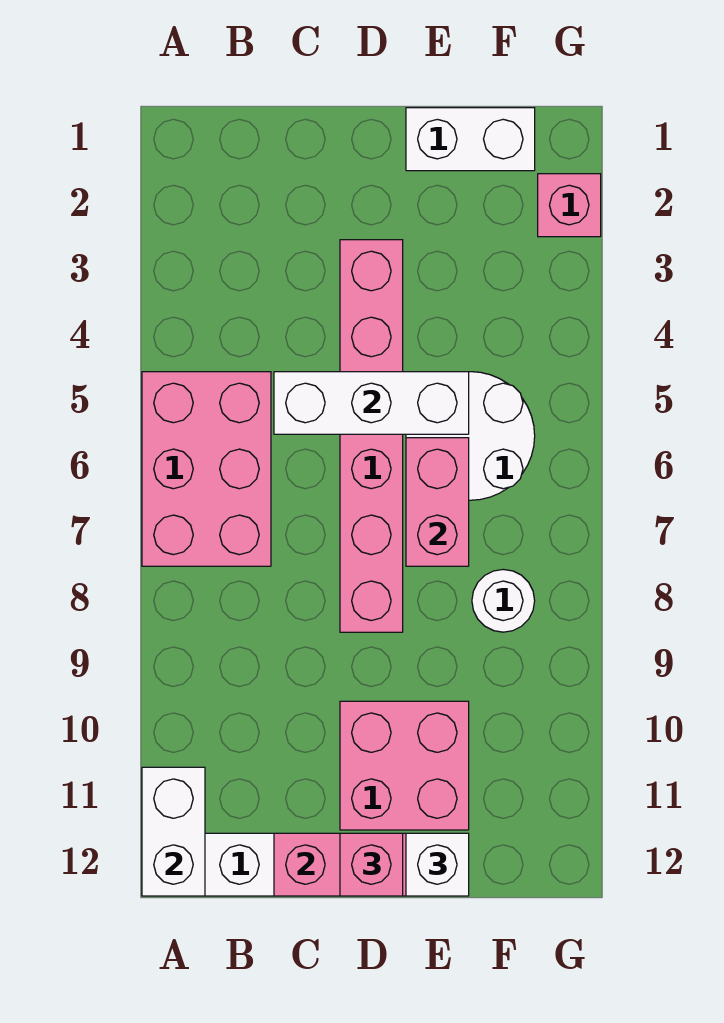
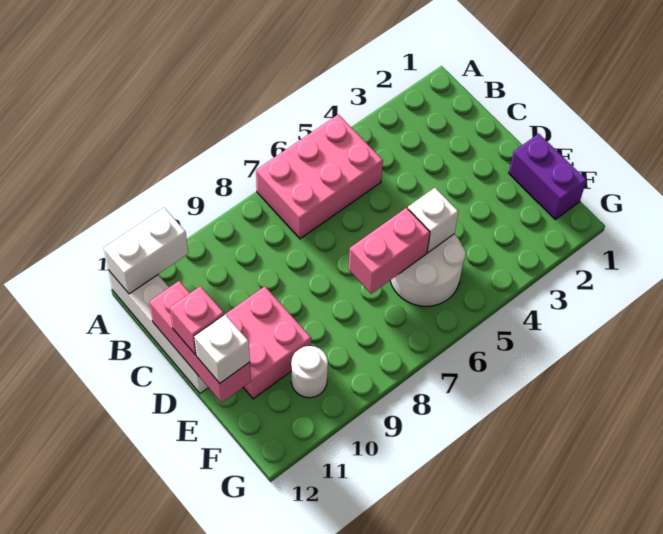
white 1x3 brick [274,372,469,434] -> white 1x1 brick [408,188,459,253]
pink 1x6 brick [340,240,403,632] -> none
white 1x2 brick [406,108,535,171] -> purple 1x2 brick [509,134,586,219]
white 1x1 round brick [472,569,535,632] -> white 1x1 round brick moved to [291,346,328,398]
pink 1x1 brick [538,174,601,237] -> none

